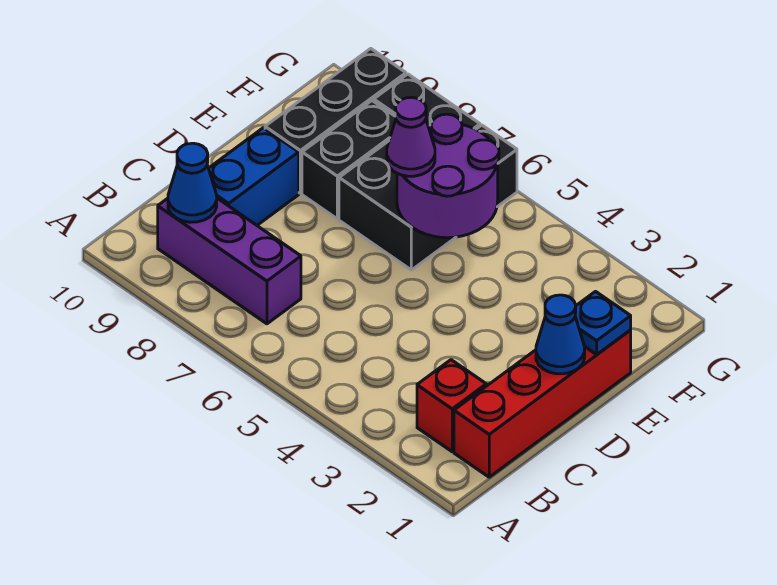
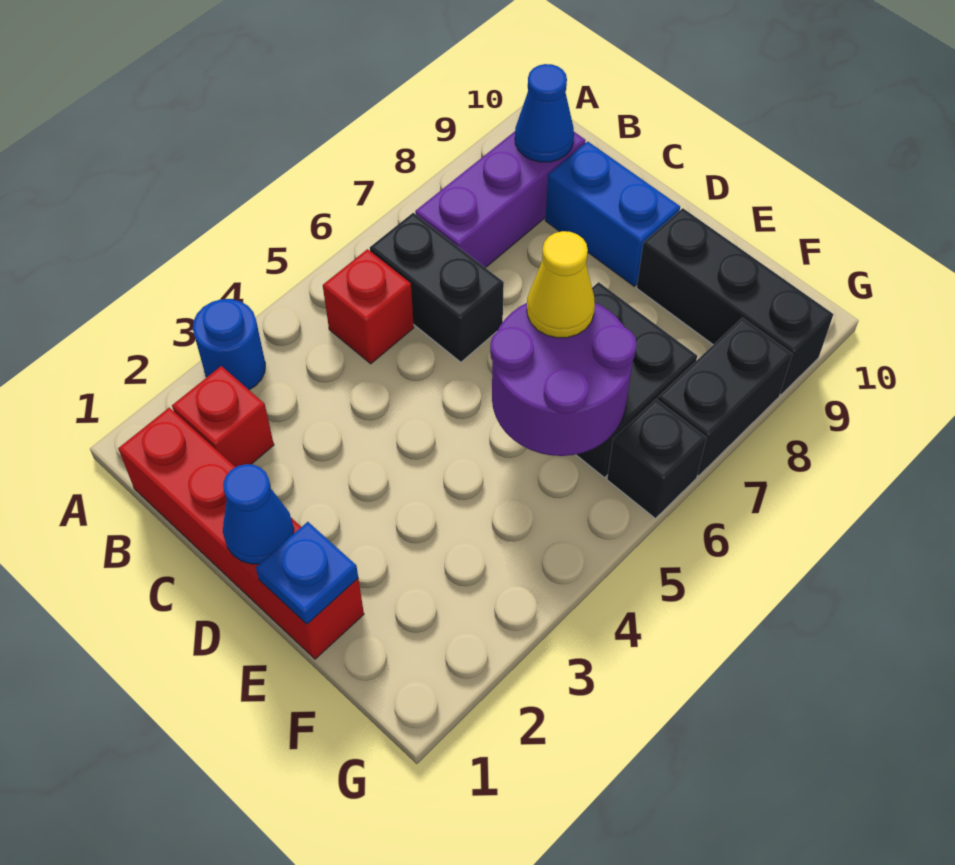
none -> blue 1x1 round brick [193,299,265,390]
none -> red 1x1 brick [323,249,414,364]
purple 1x1 cone [387,97,435,176] -> yellow 1x1 cone [527,231,595,338]
black 1x2 brick [302,101,396,219] -> black 1x2 brick moved to [370,213,504,362]

